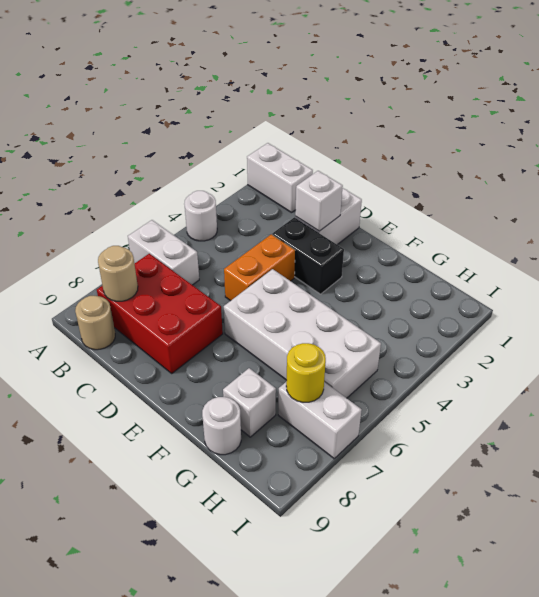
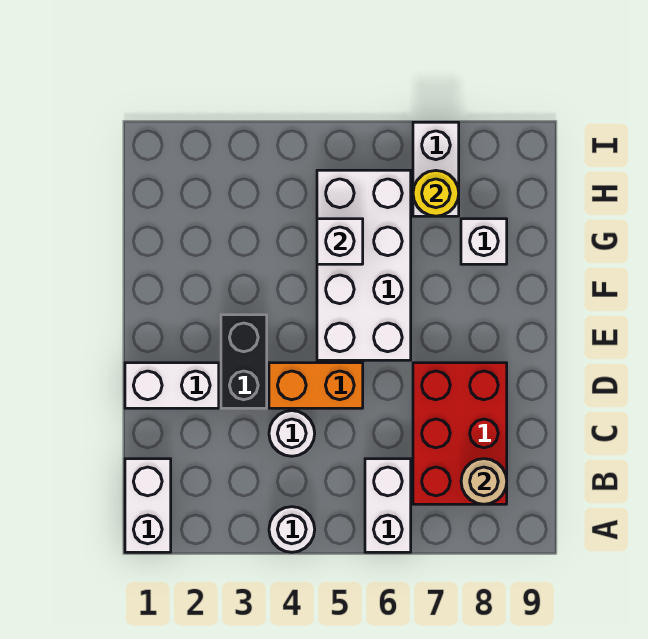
tan 1x1 round brick [75,296,115,350] -> none
white 1x1 brick [295,171,343,231] -> white 1x1 brick moved to [317,219,363,264]
white 1x1 round brick [202,397,241,455] -> white 1x1 round brick moved to [269,411,315,456]

